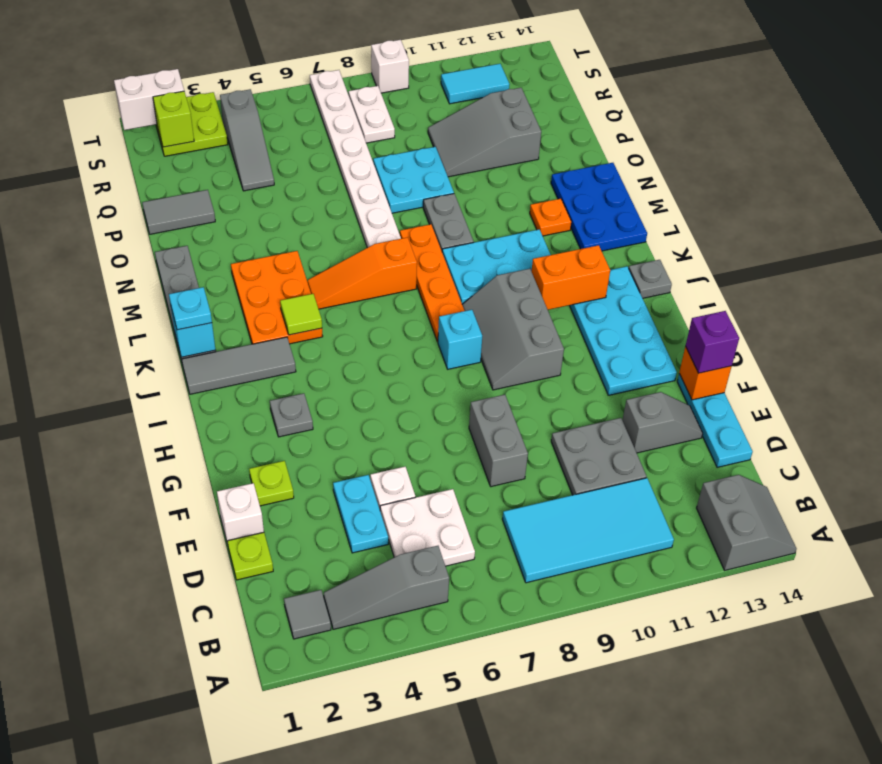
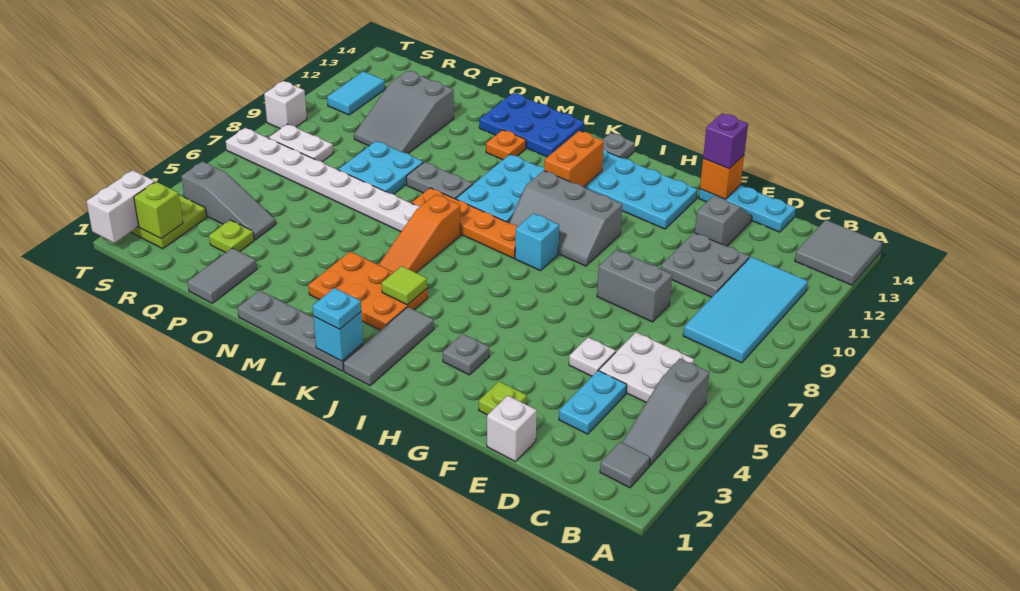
grey 2x2 slope [697,475,796,570] -> grey 2x2 tile [795,220,882,285]
lime 1x1 plate [227,532,273,580] -> lime 1x1 plate moved to [209,220,254,253]
cyan 1x2 plate [333,475,388,553] -> cyan 1x2 plate turned to [559,371,627,434]

